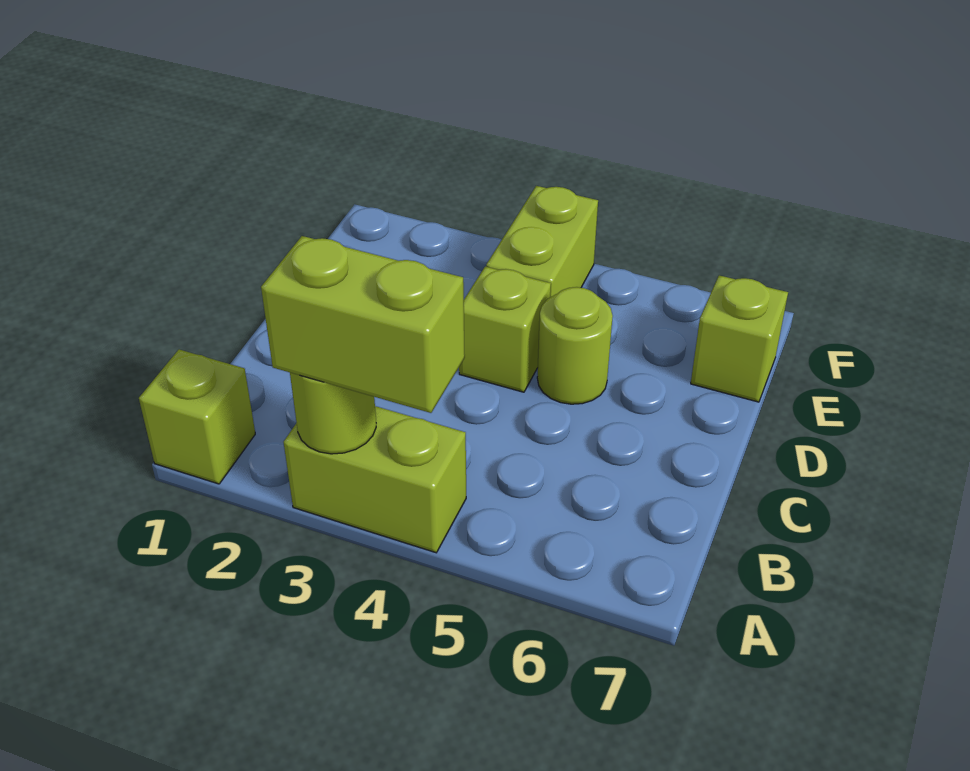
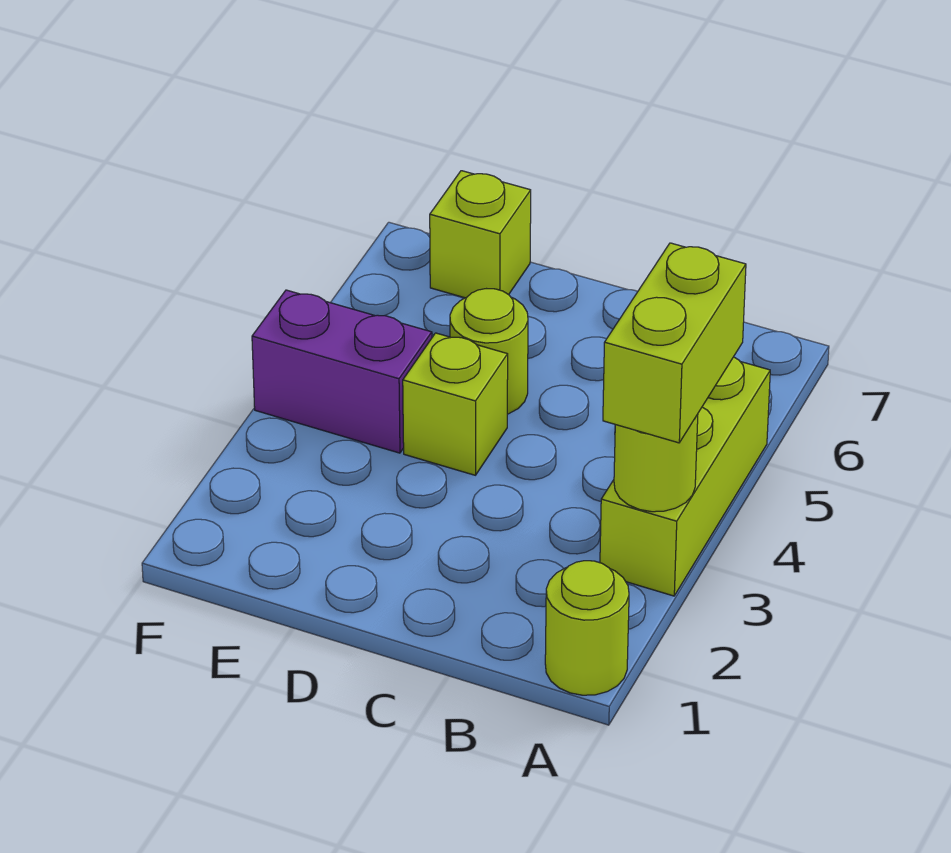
lime 1x1 brick [139,349,255,484] -> lime 1x1 round brick [545,561,629,695]
lime 1x2 brick [284,406,466,553] -> lime 1x3 brick [600,357,770,596]
lime 1x2 brick [486,186,598,297] -> purple 1x2 brick [252,290,432,453]

